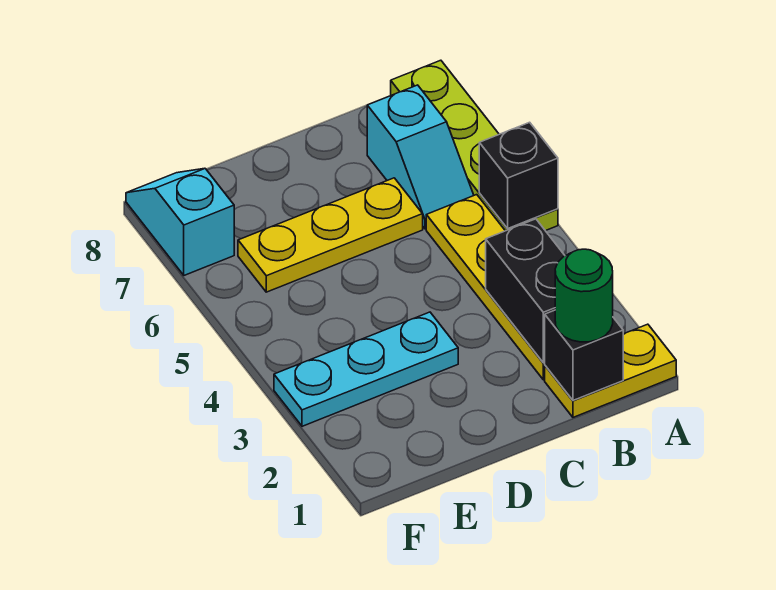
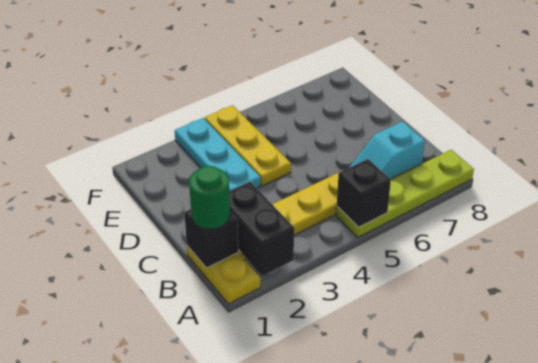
black 1x2 brick [486,219,565,363] -> black 1x2 brick turned to [229,182,294,276]
yellow 1x3 plate [238,178,423,292] -> yellow 1x3 plate moved to [205,105,291,186]
cyan 1x2 slope [126,169,234,275] -> none

